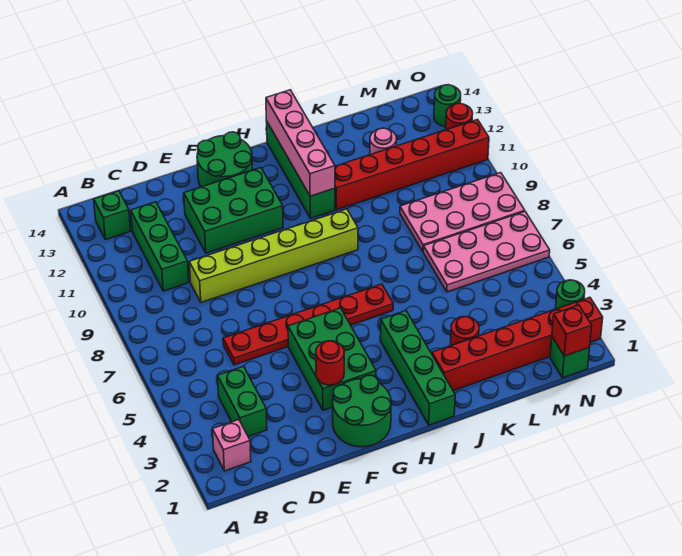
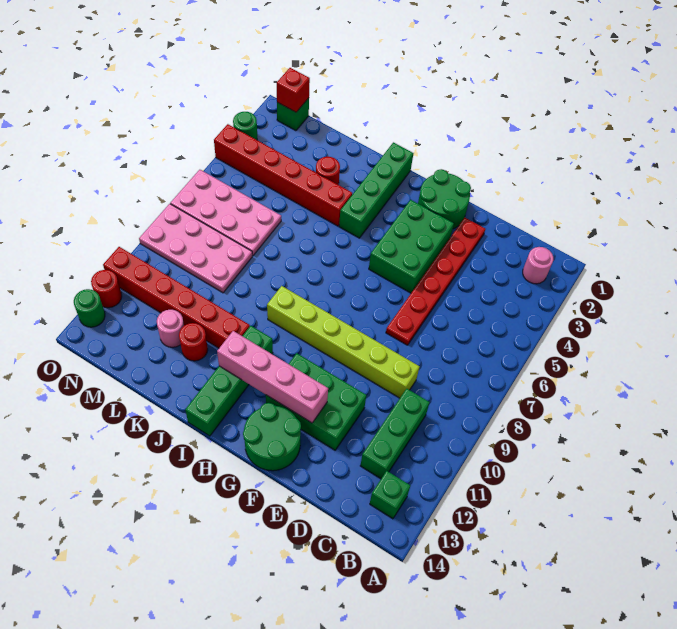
pink 1x1 brick [212,420,251,471] -> pink 1x1 round brick [523,247,553,284]
green 1x2 brick [218,366,267,437] -> none
red 1x6 plate [223,284,393,365] -> red 1x6 plate turned to [386,218,485,345]
red 1x1 round brick [316,341,344,385] -> red 1x1 round brick moved to [179,323,208,361]
pink 1x4 brick [266,90,335,196] -> pink 1x4 brick turned to [217,331,328,423]
red 1x6 brick [432,297,603,391] -> red 1x6 brick moved to [214,124,352,226]

